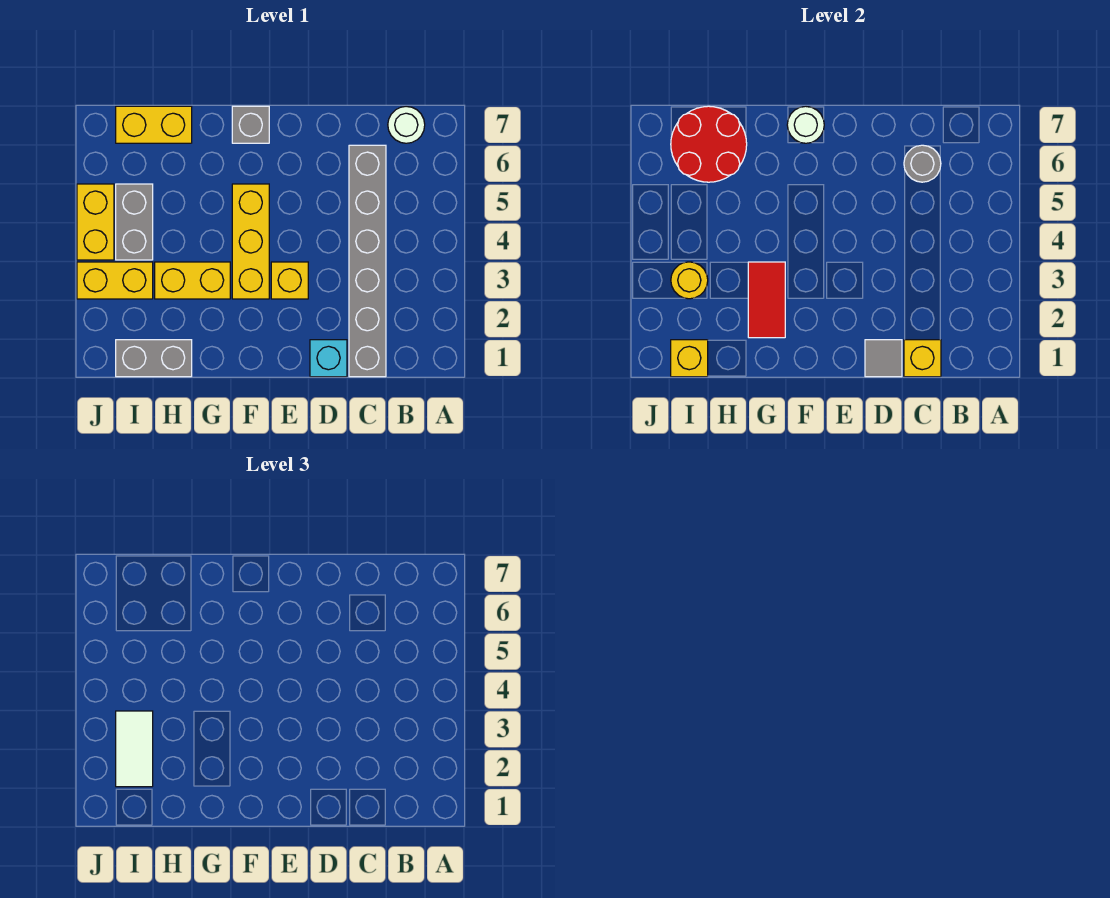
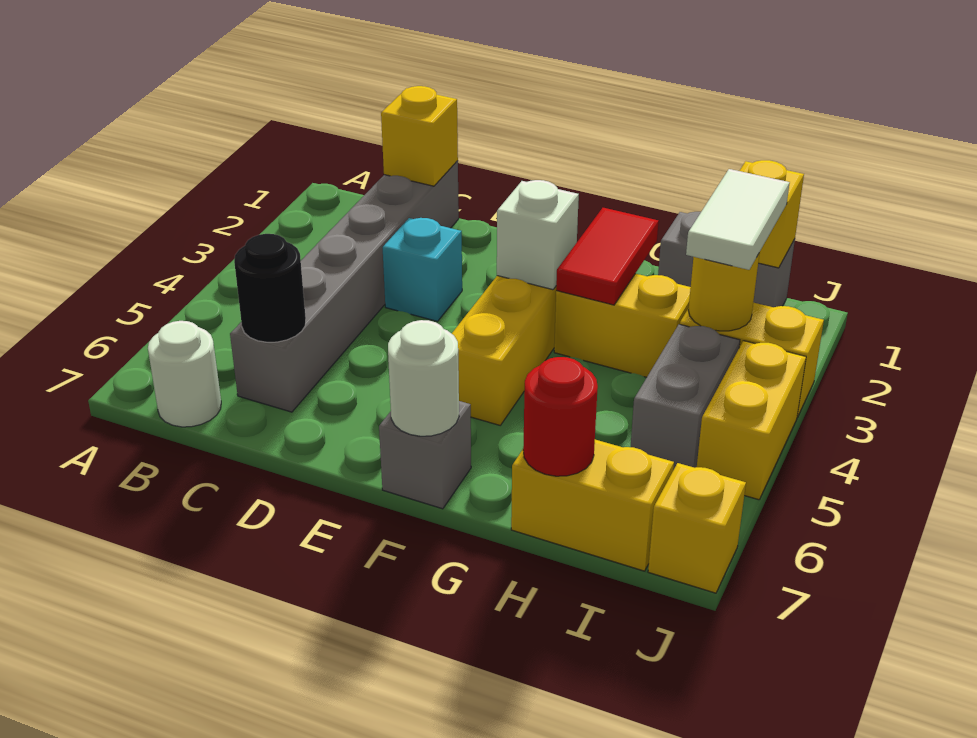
grey 1x1 round brick [904,145,941,182] -> black 1x1 round brick [234,234,306,342]
cyan 1x1 brick [310,340,347,377] -> cyan 1x1 brick moved to [383,218,462,321]
grey 1x1 tile [865,340,902,377] -> none
yellow 1x1 brick [271,262,308,299] -> yellow 1x1 brick moved to [648,463,746,593]
none -> white 1x1 brick [497,180,579,290]
red 2x2 round brick [671,106,747,182] -> red 1x1 round brick [523,357,598,476]

